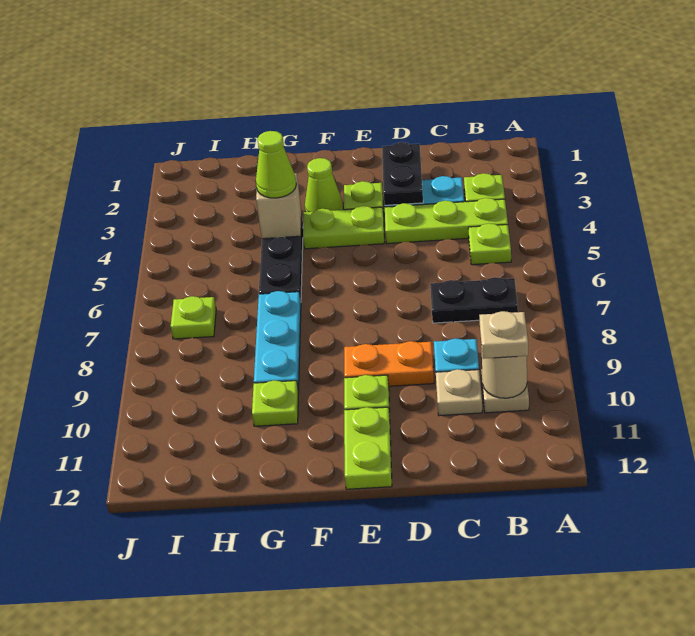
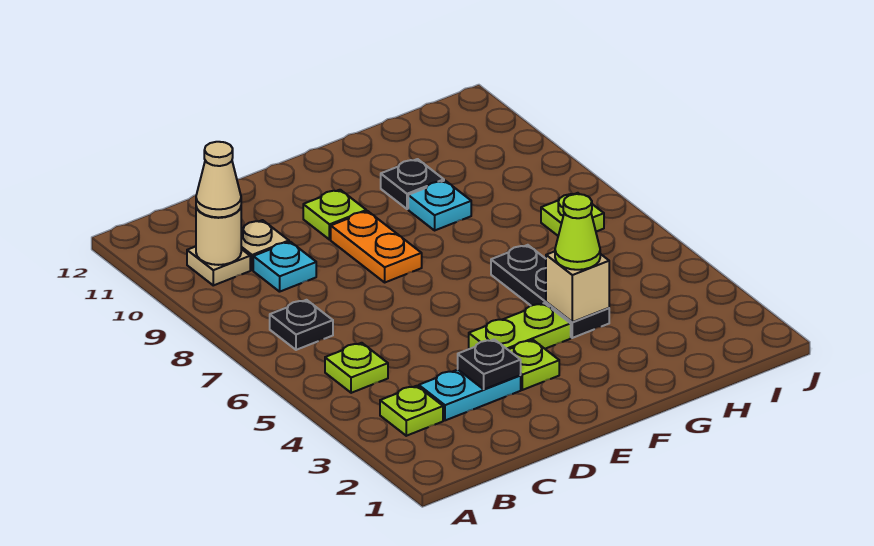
lime 1x3 plate [385,198,508,244] -> none
black 1x2 plate [430,277,518,323] -> black 1x1 plate [270,300,333,350]
tan 1x1 plate [479,311,528,359] -> tan 1x1 cone [196,142,241,217]
black 1x2 plate [382,142,423,205] -> black 1x1 plate [458,339,521,389]
orange 1x2 plate [344,341,434,386] -> orange 1x2 plate turned to [331,211,422,282]
lime 1x2 plate [344,407,392,489] -> none
lime 1x1 cone [305,158,343,212] -> none
cyan 1x3 plate [254,291,301,391] -> cyan 1x1 plate [408,181,471,230]
lime 1x1 plate [252,380,299,426] -> black 1x1 plate [381,159,444,209]

